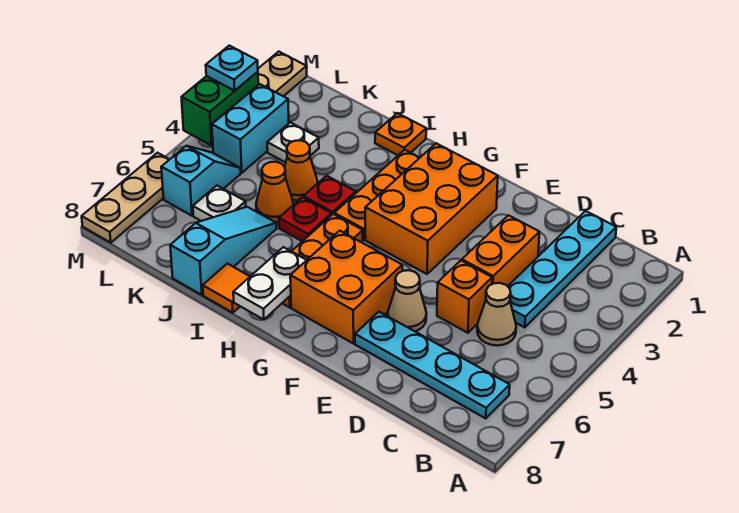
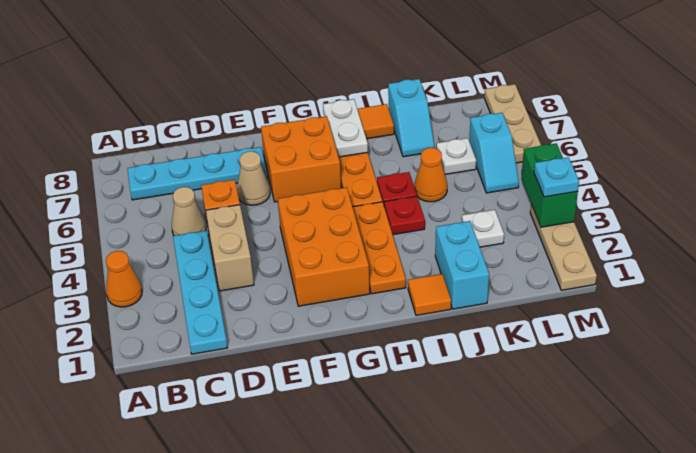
orange 1x2 brick [462,215,540,286] -> tan 1x2 brick [206,205,254,291]
orange 1x1 plate [375,113,426,155] -> orange 1x1 tile [408,274,451,316]
orange 1x1 cone [285,140,318,201] -> orange 1x1 cone moved to [106,251,142,307]
cyan 1x3 slope [170,207,276,295] -> cyan 1x2 slope [388,79,434,157]
cyan 1x2 brick [212,84,289,173] -> cyan 1x2 brick moved to [435,221,489,309]

